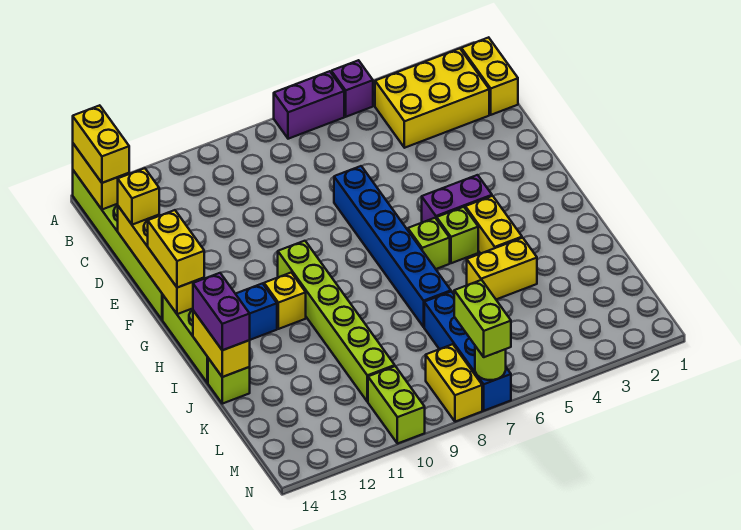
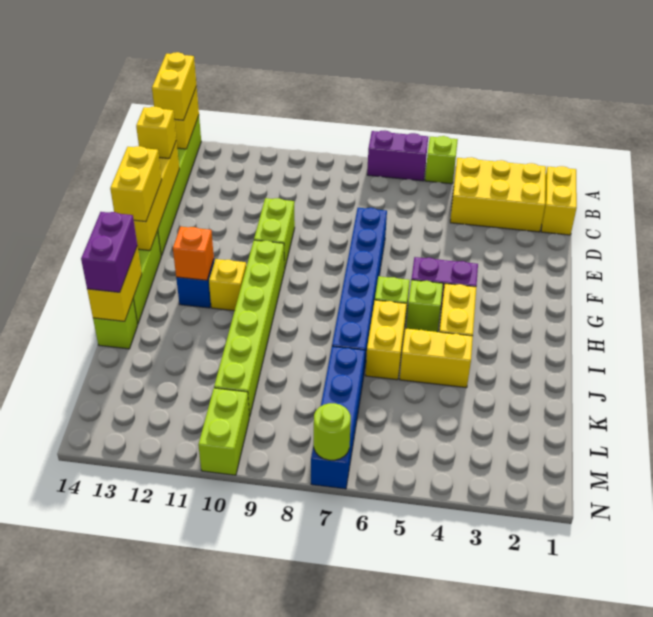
purple 1x1 brick [331,60,373,117] -> lime 1x1 brick [425,136,458,184]
none -> orange 1x1 brick [173,227,214,280]
lime 1x2 brick [454,280,511,357] -> lime 1x2 brick moved to [254,198,295,267]
yellow 1x2 brick [426,344,482,422] -> yellow 1x2 brick moved to [365,300,407,380]

